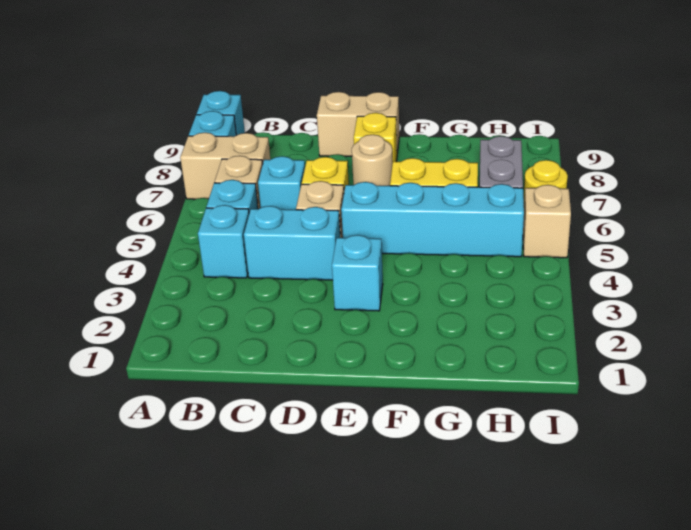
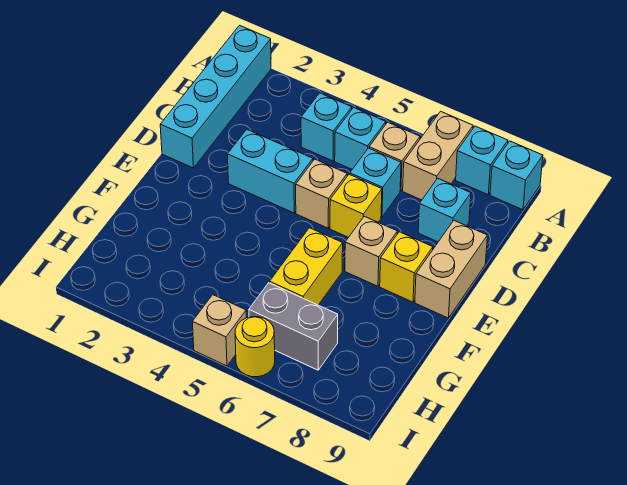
cyan 1x2 brick [244,206,340,280] -> cyan 1x2 brick turned to [227,129,313,213]
cyan 1x1 brick [332,235,383,311] -> cyan 1x1 brick moved to [418,178,471,242]
cyan 1x4 brick [341,182,524,257] -> cyan 1x4 brick moved to [160,25,271,168]
tan 1x1 round brick [352,135,393,186] -> tan 1x1 brick [345,216,397,286]

